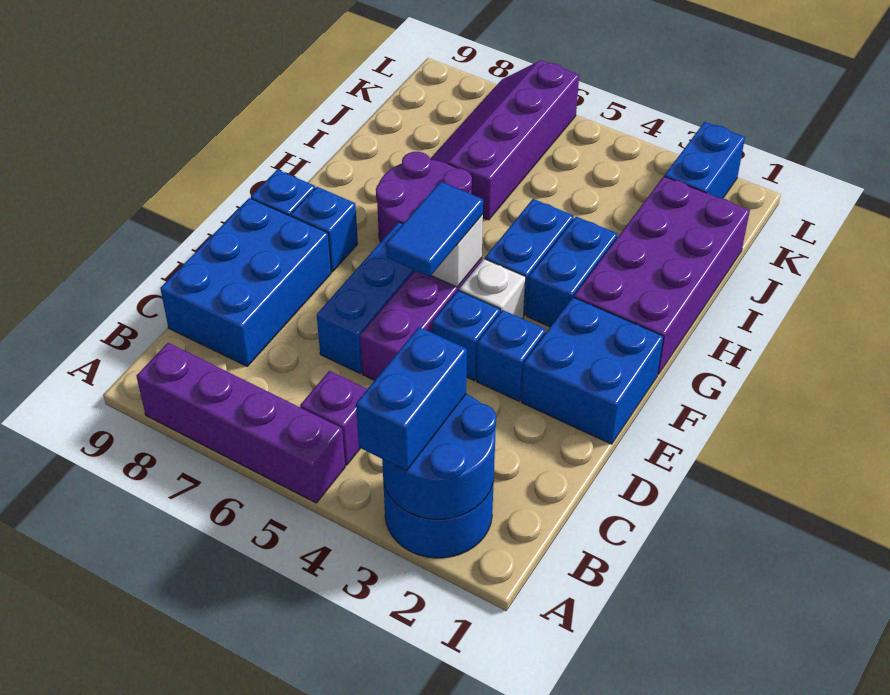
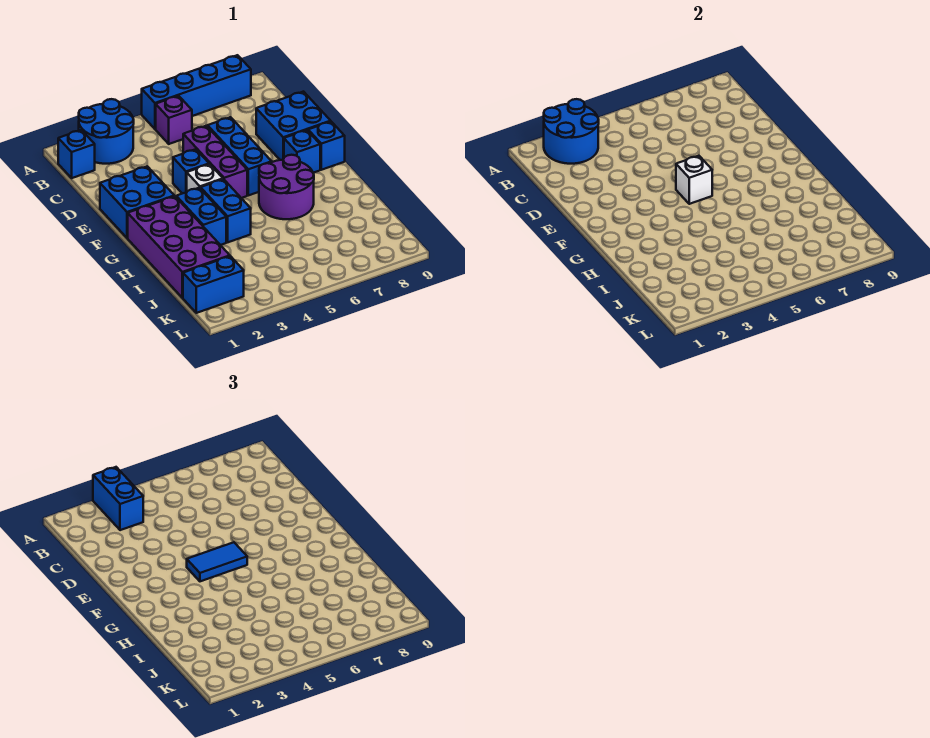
purple 1x4 brick [136,343,345,503] -> blue 1x4 brick [142,55,251,129]
blue 2x3 brick [160,198,331,366] -> blue 2x2 brick [256,92,331,160]
blue 1x1 brick [477,310,546,401] -> blue 1x1 brick moved to [58,130,95,178]
blue 1x2 tile [386,182,483,277] -> blue 1x2 tile turned to [187,542,247,581]
purple 2x4 slope [430,60,579,220] -> none
blue 1x2 brick [664,122,745,198] -> blue 1x2 brick turned to [183,256,244,313]

